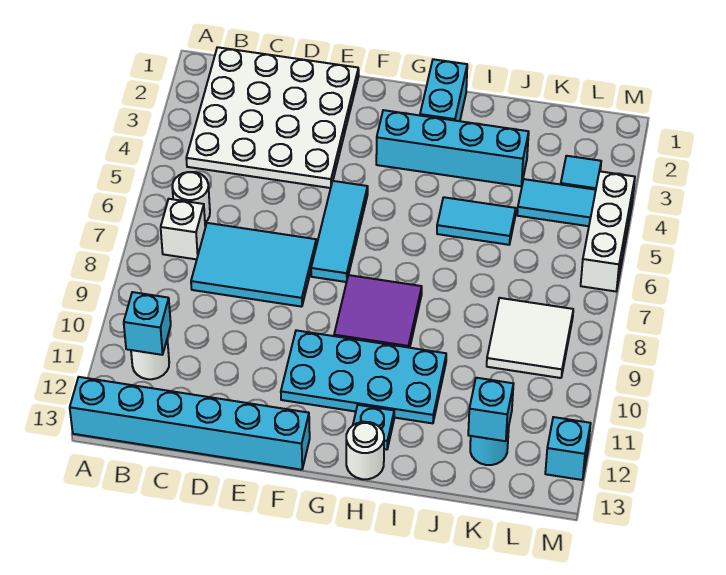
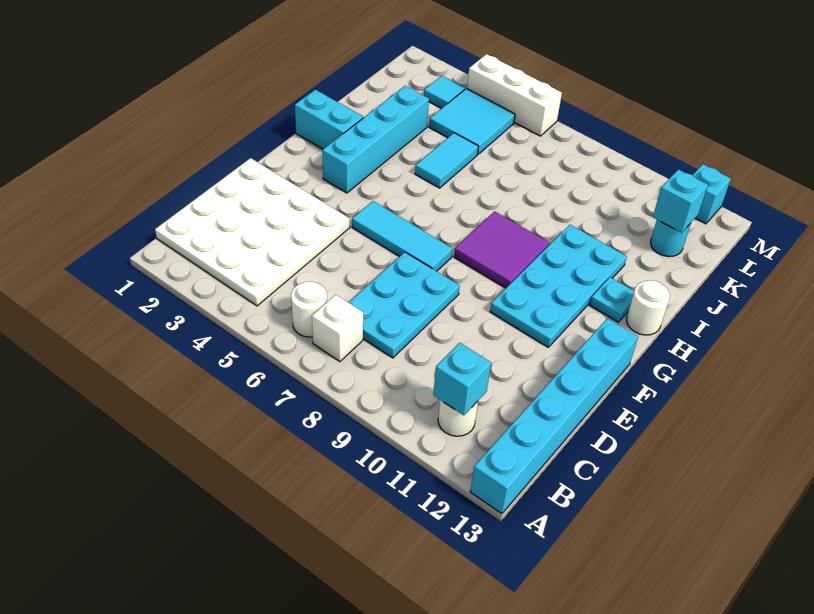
cyan 2x3 tile [191,223,316,307] -> cyan 2x3 plate [349,252,460,358]
cyan 1x2 tile [517,179,596,226] -> cyan 2x2 tile [429,88,515,154]
white 2x2 tile [487,298,573,378] -> none

